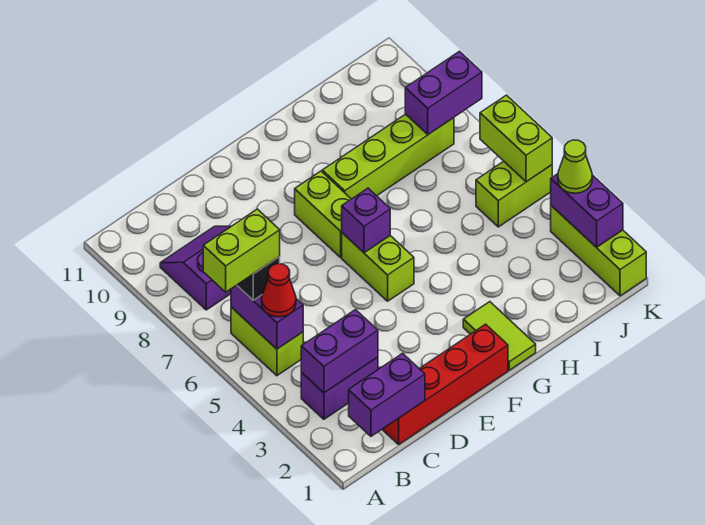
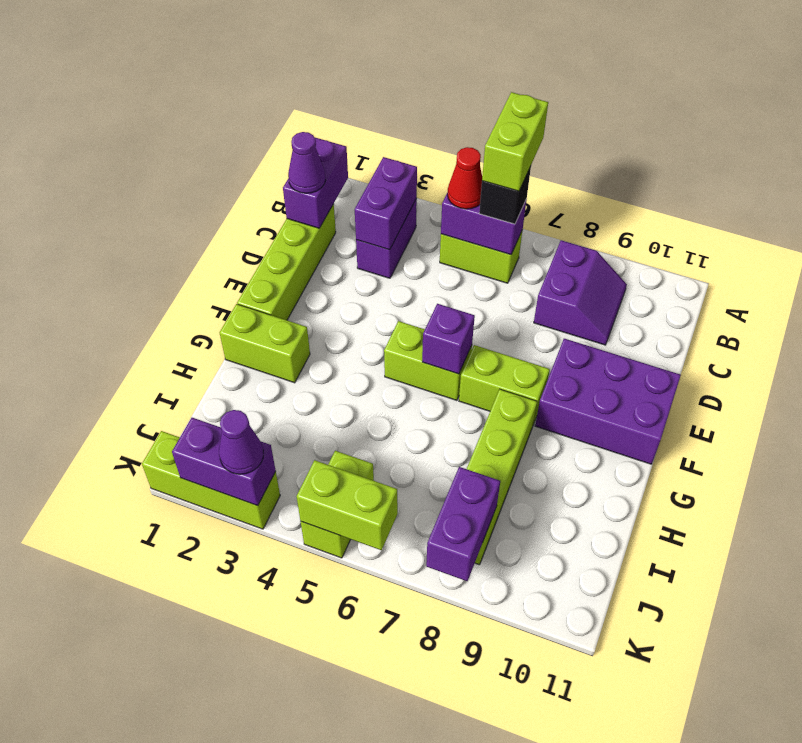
red 1x4 brick [382,324,508,444] -> lime 1x4 brick [237,204,336,320]
none -> purple 1x1 cone [288,132,326,193]
none -> purple 2x3 brick [535,339,681,464]
lime 1x2 tile [463,302,536,370] -> lime 1x2 brick [220,304,310,383]
lime 1x1 cone [558,140,592,193] -> purple 1x1 cone [219,410,263,474]

